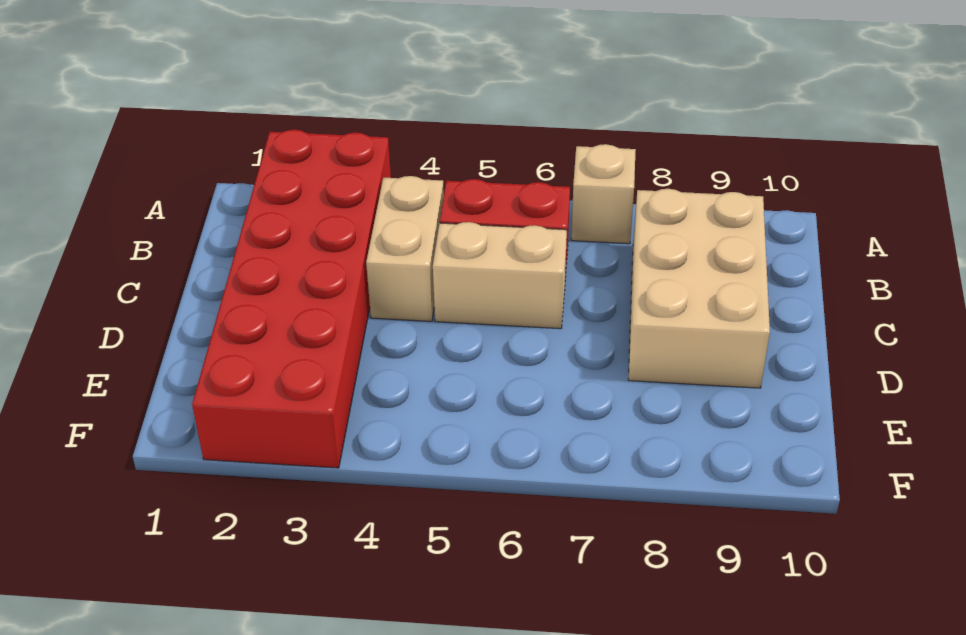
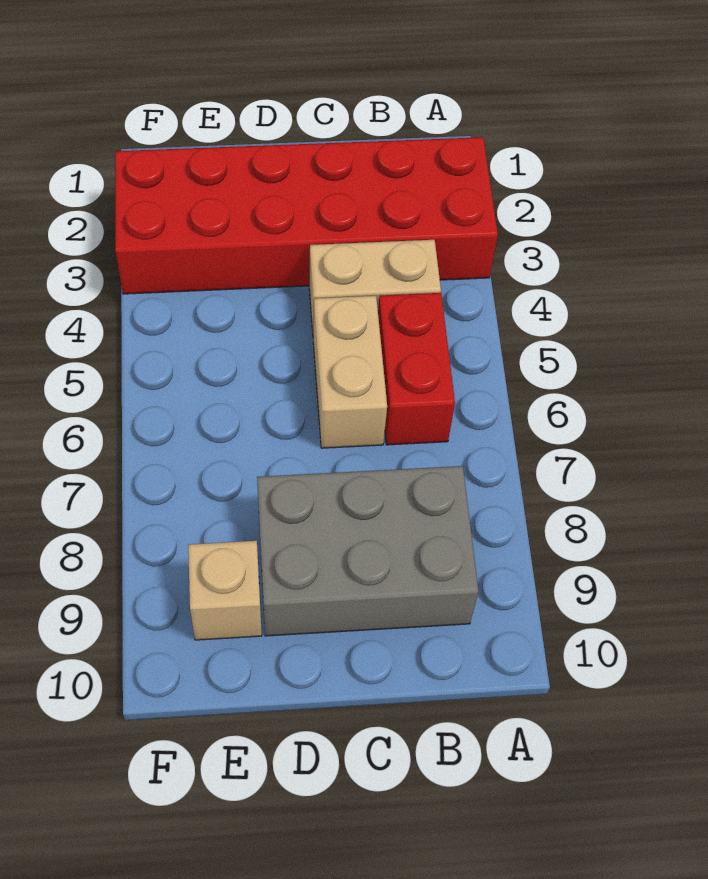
tan 1x1 brick [571,144,636,244] -> tan 1x1 brick moved to [188,541,262,640]
tan 2x3 brick [628,189,770,388] -> grey 2x3 brick [257,466,478,636]

